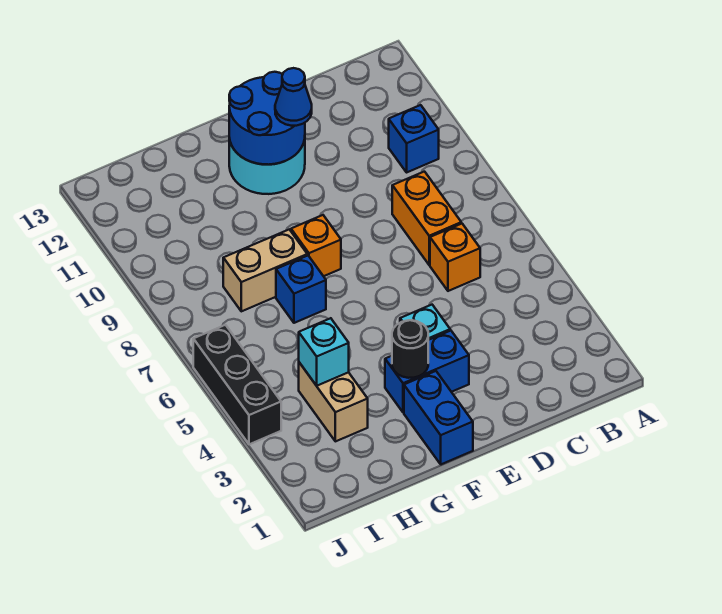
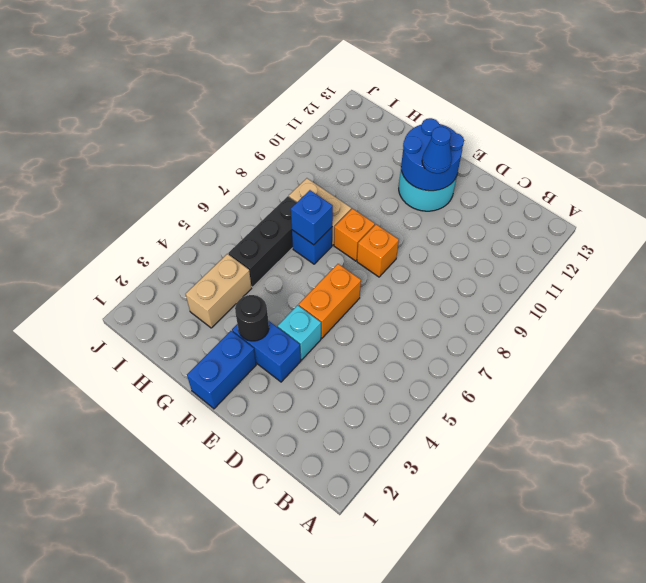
blue 1x1 brick [389,105,439,172] -> blue 1x1 brick moved to [291,190,333,245]
orange 1x1 brick [430,224,480,291] -> orange 1x1 brick moved to [357,224,399,277]
orange 1x2 brick [392,172,461,265] -> orange 1x2 brick moved to [299,264,361,338]
cyan 1x1 brick [299,318,349,386] -> none
black 1x3 brick [193,325,281,444] -> black 1x3 brick moved to [228,196,297,287]

